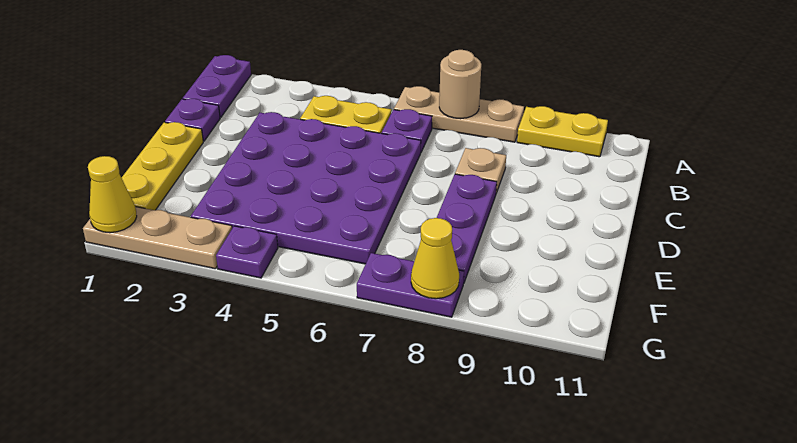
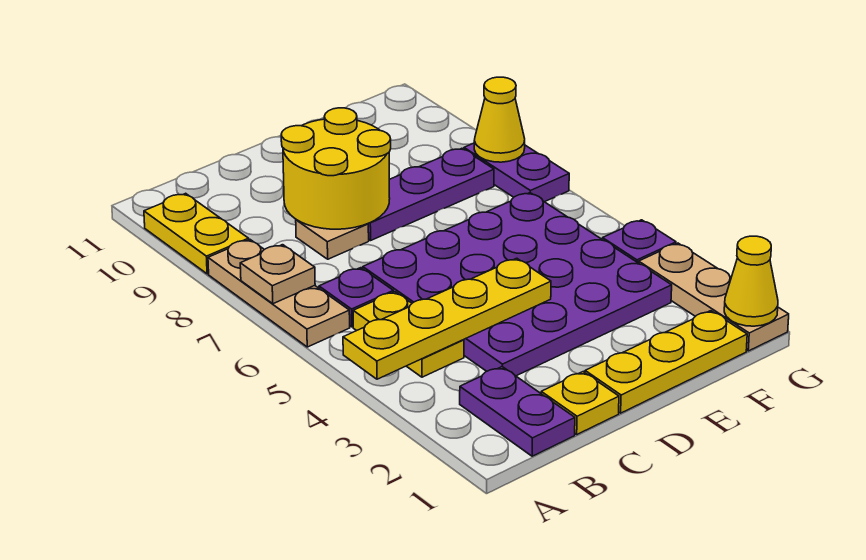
purple 1x2 plate [183,55,251,117] -> purple 1x2 plate turned to [460,367,575,456]
none -> yellow 1x4 plate [343,258,551,379]
tan 1x1 round brick [439,50,481,119] -> tan 1x1 plate [240,245,315,304]
purple 1x1 plate [165,99,220,141] -> yellow 1x1 plate [541,372,619,434]
none -> yellow 2x2 round brick [281,108,391,229]

